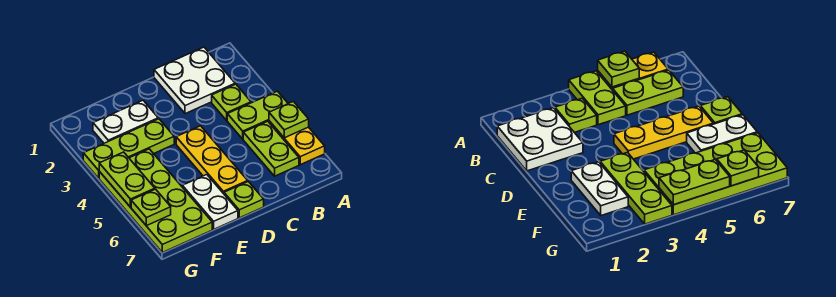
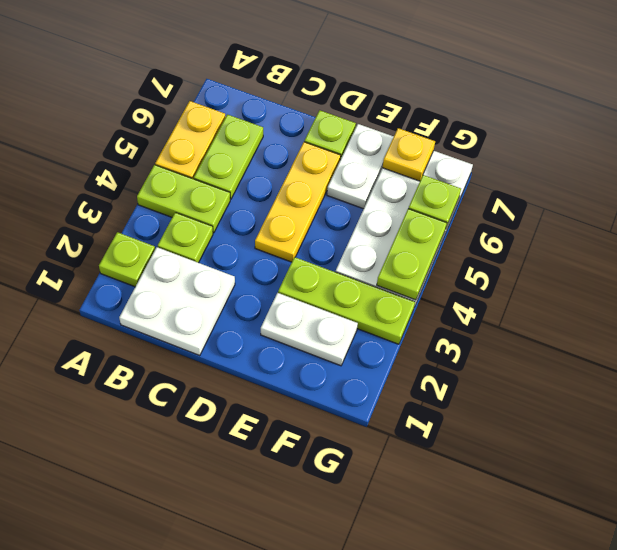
lime 1x1 plate [269,101,309,138] -> lime 1x1 plate moved to [99,232,155,287]
lime 2x4 plate [99,149,212,252] -> white 2x4 plate [336,151,473,307]
none -> yellow 1x1 plate [382,128,435,181]

